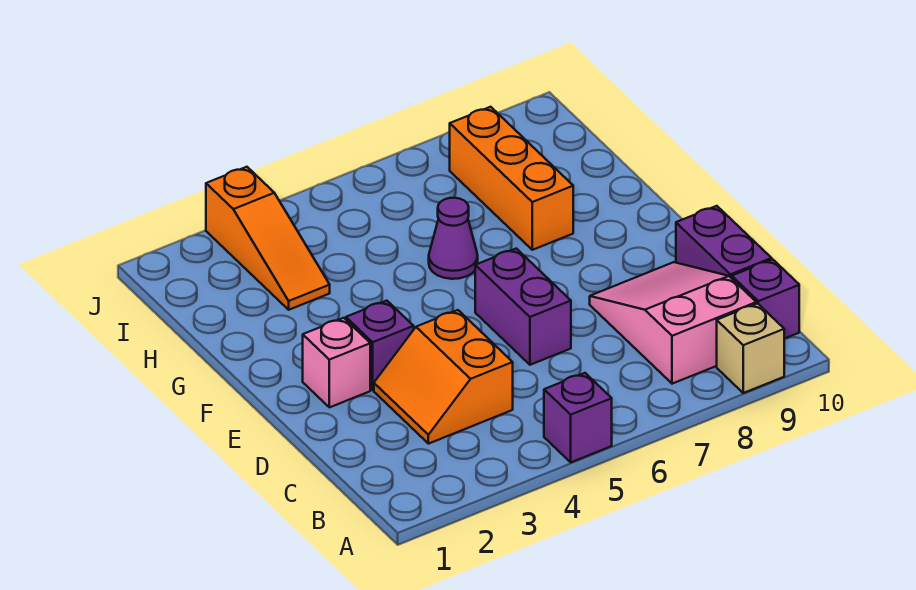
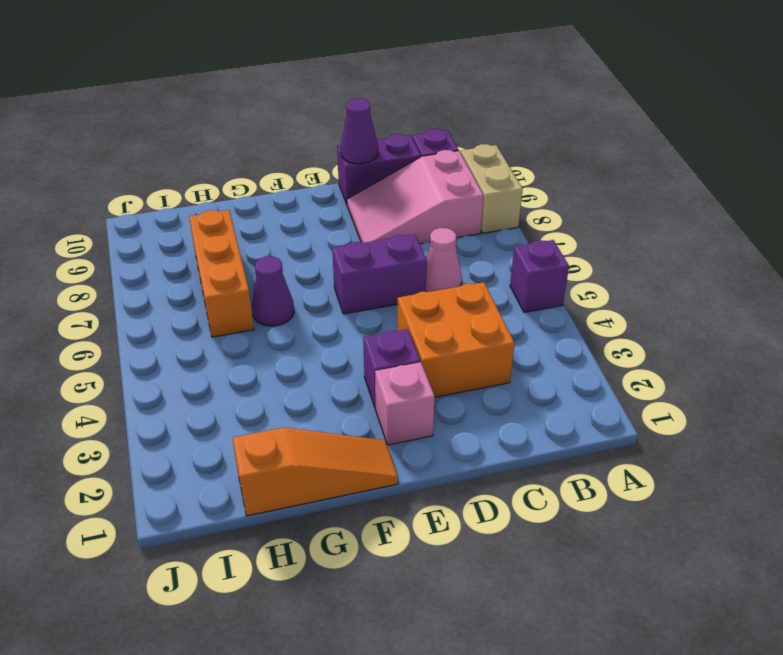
tan 1x1 brick [717,303,784,393] -> tan 1x2 brick [461,144,523,233]
orange 2x2 slope [374,310,513,444] -> orange 2x2 brick [398,282,514,397]
none -> pink 1x1 cone [426,228,462,292]
none -> purple 1x1 cone [341,98,378,164]
orange 1x3 brick [450,107,573,250] -> orange 1x3 brick turned to [189,210,254,337]
orange 1x3 slope [206,167,330,310] -> orange 1x3 slope moved to [232,428,398,516]

